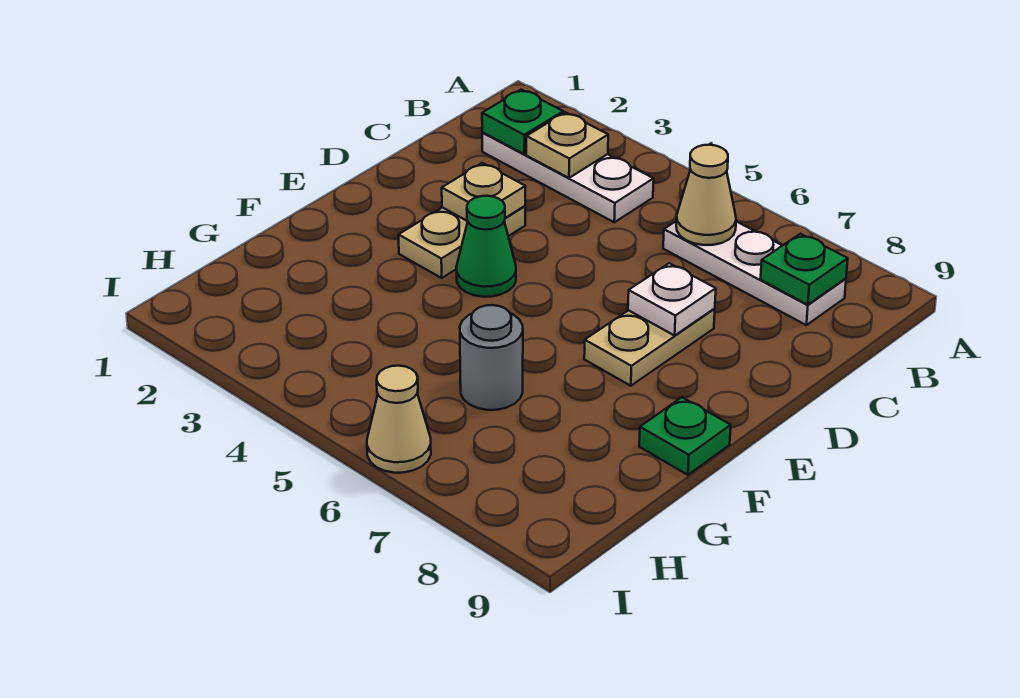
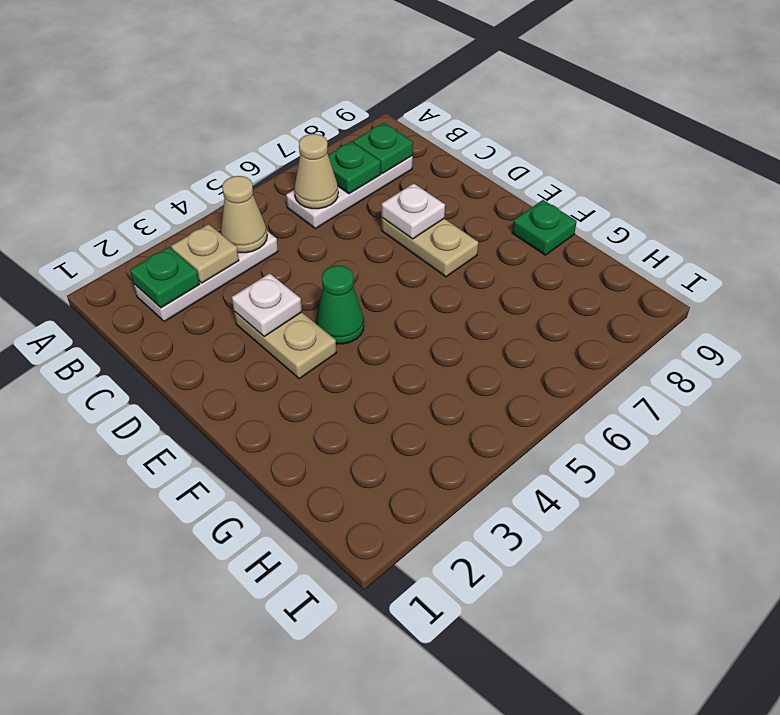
none -> green 1x1 plate [328,142,381,194]
tan 1x1 plate [442,163,525,221] -> white 1x1 plate [232,273,302,336]
grey 1x1 round brick [460,305,523,410] -> none
tan 1x1 cone [367,366,431,473] -> tan 1x1 cone moved to [221,176,267,253]

